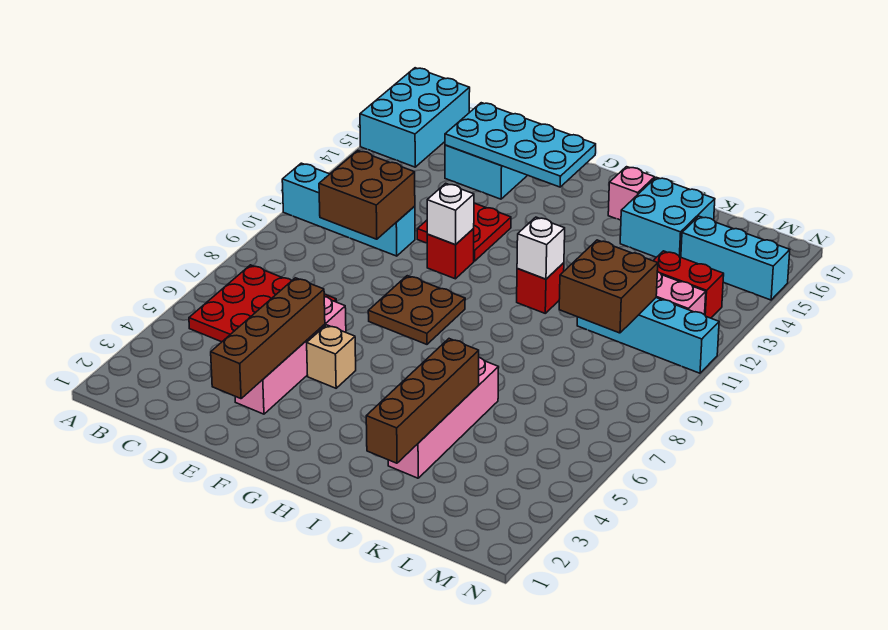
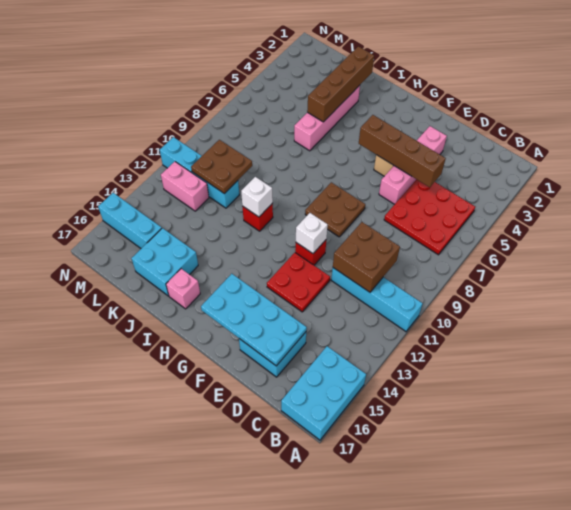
brown 1x4 brick [211,278,325,399] -> brown 1x4 brick turned to [359,115,446,187]
brown 2x2 brick [559,240,658,333] -> brown 2x2 plate [191,140,252,194]
red 1x2 brick [653,251,724,318] -> none

